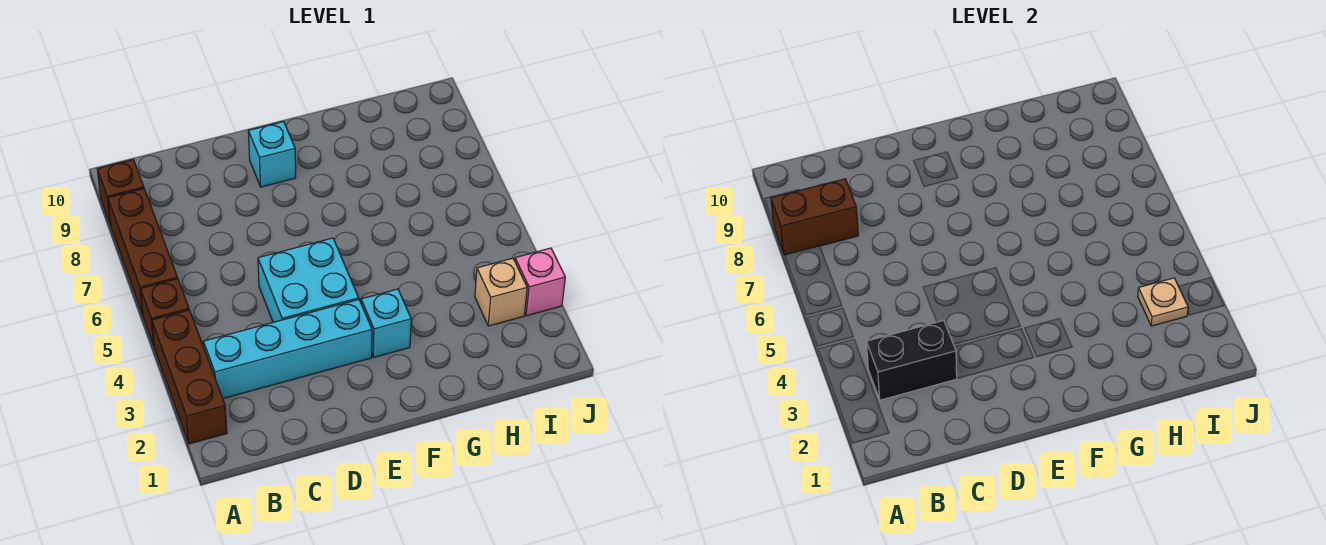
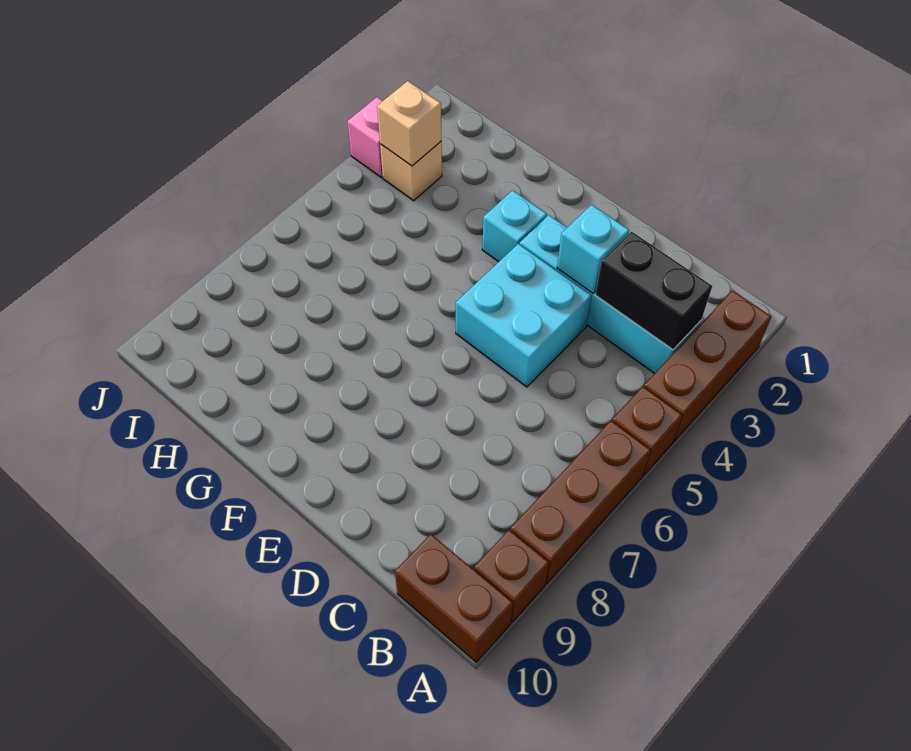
brown 1x2 brick [771,179,858,255] -> brown 1x2 brick moved to [395,534,513,662]
cyan 1x1 brick [248,122,296,187] -> cyan 1x1 brick moved to [557,205,629,293]
tan 1x1 plate [1138,278,1188,326] -> tan 1x1 brick [377,81,441,166]

